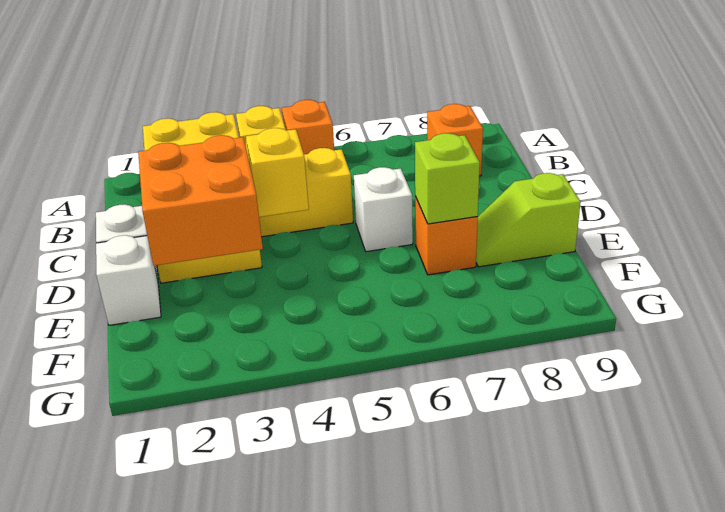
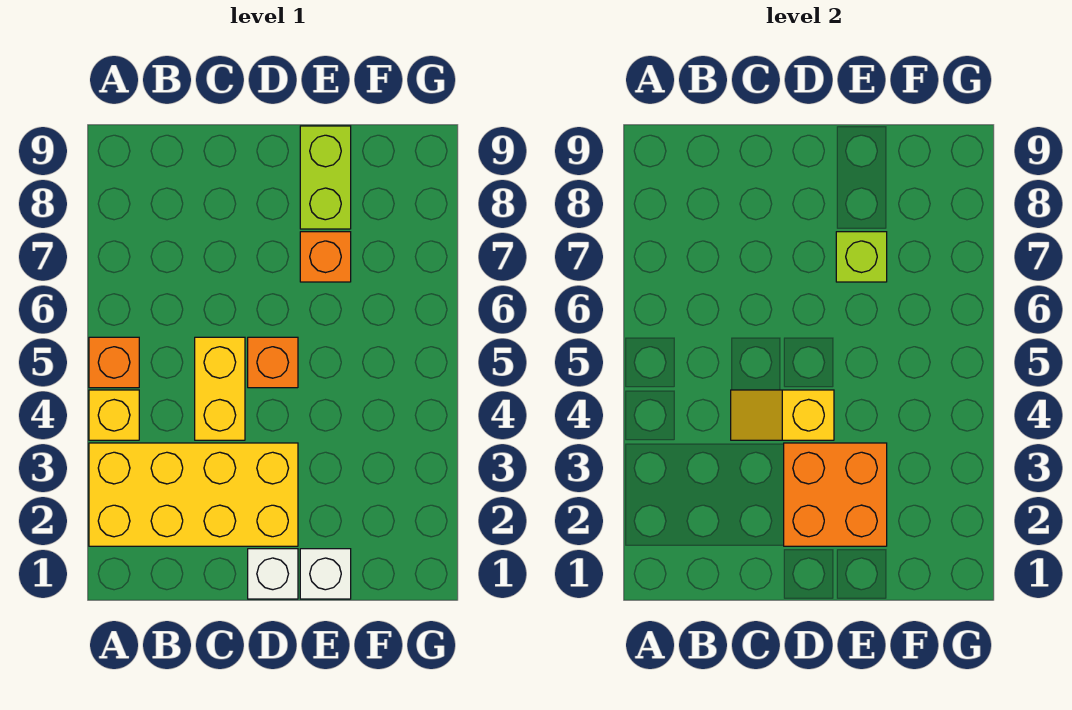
orange 1x1 brick [427,104,483,176] -> orange 1x1 brick moved to [248,337,298,388]
white 1x1 brick [354,167,413,252] -> none
lime 1x2 slope [476,173,581,267] -> lime 1x2 brick [300,126,351,229]

